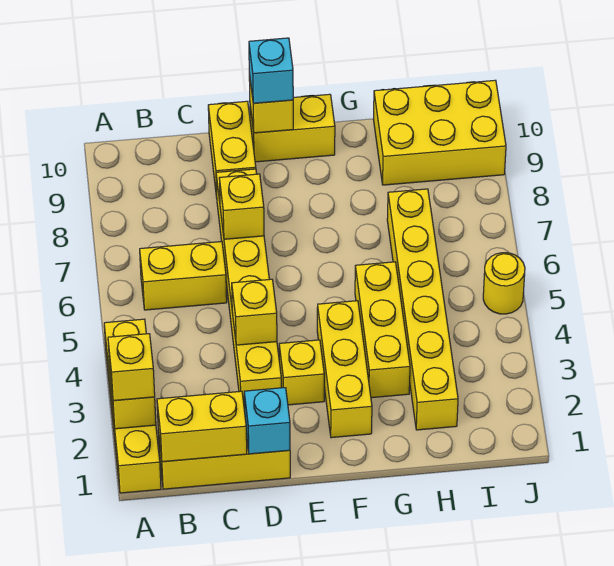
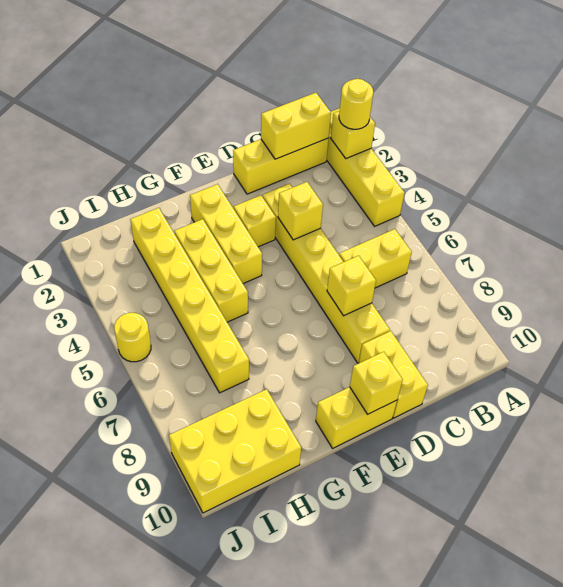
yellow 1x1 brick [108,334,155,401] -> yellow 1x1 round brick [339,79,373,129]
cyan 1x1 brick [244,388,290,454] -> none
cyan 1x1 brick [249,38,293,103] -> none

